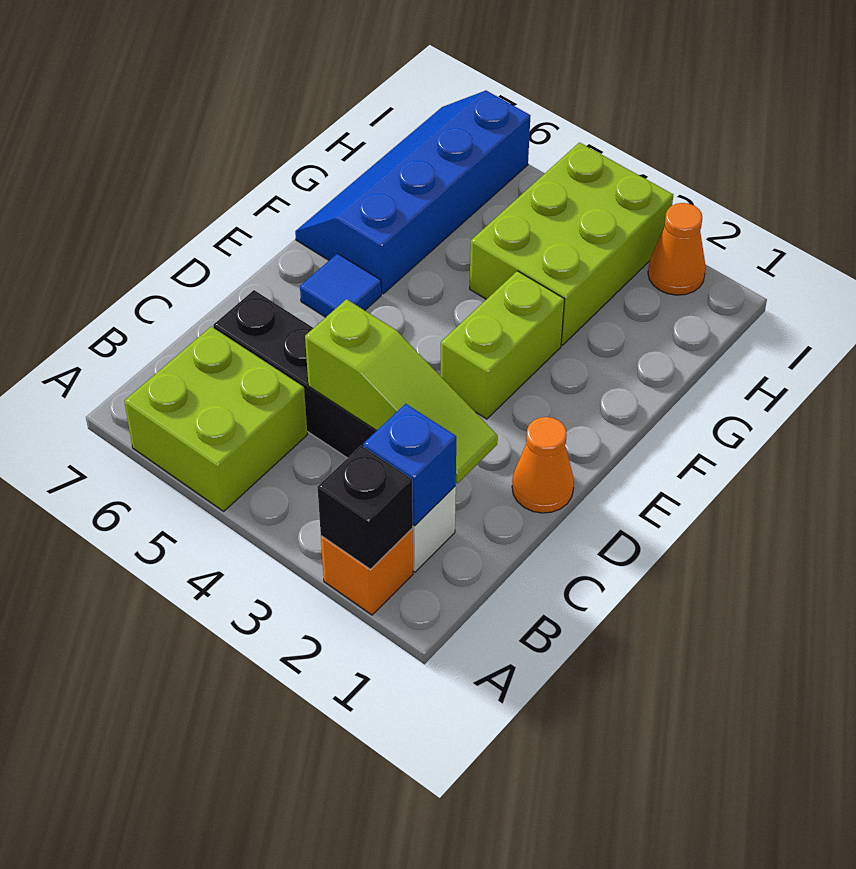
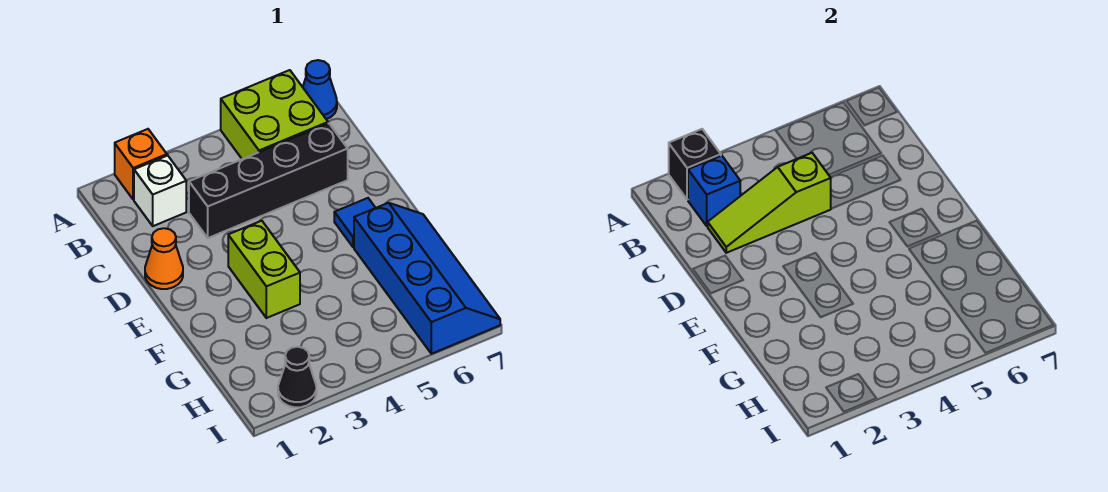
none -> blue 1x1 cone [303,60,337,119]
lime 2x3 brick [470,143,673,345] -> none
orange 1x1 cone [648,203,706,295] -> black 1x1 cone [278,347,316,407]

